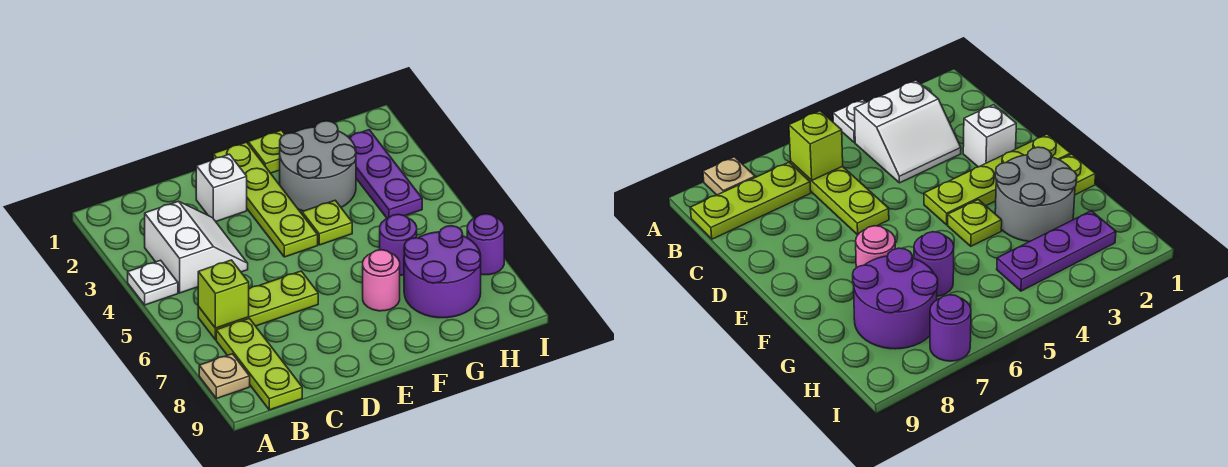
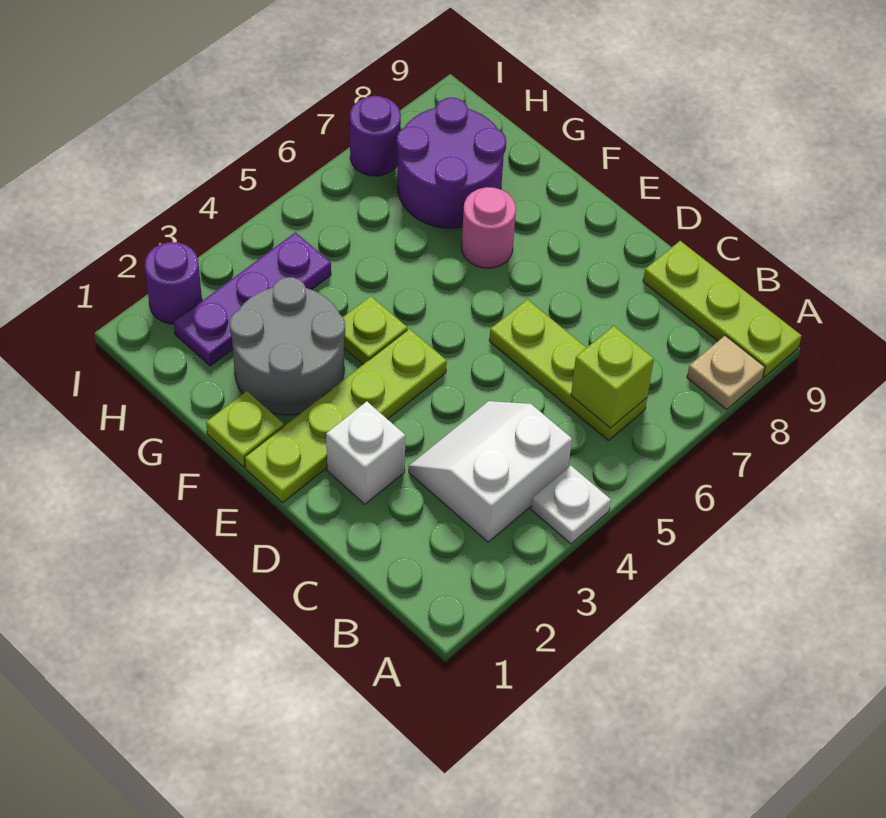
lime 1x3 plate [216,318,302,410] -> lime 1x3 plate turned to [643,241,802,378]
purple 1x1 round brick [380,214,417,275] -> purple 1x1 round brick moved to [145,242,202,324]

